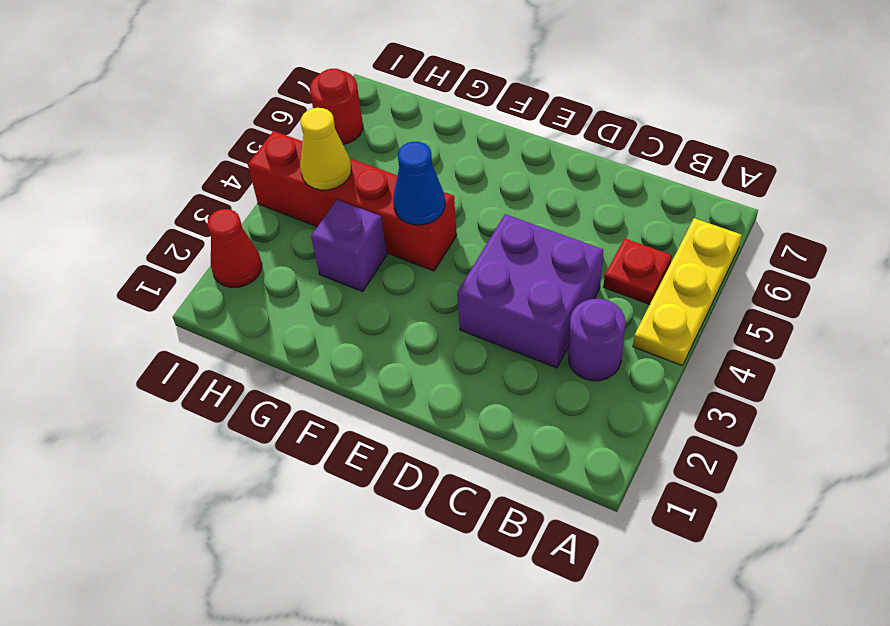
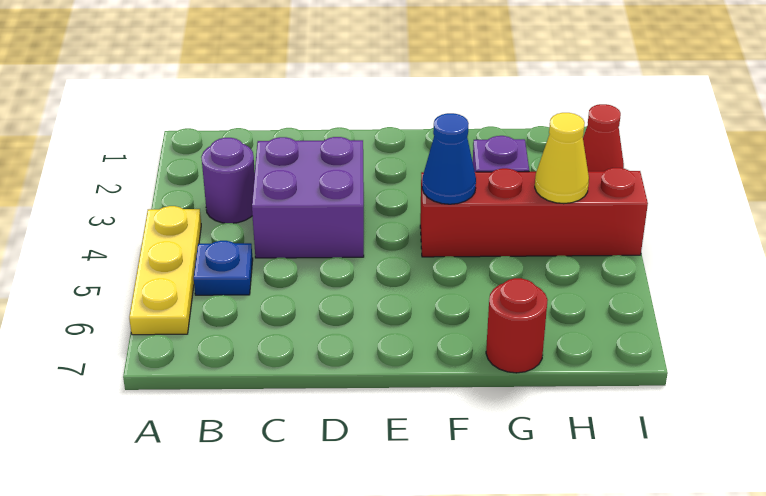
red 1x1 plate [604,238,672,304] -> blue 1x1 plate [194,241,253,295]
red 1x1 round brick [310,69,363,144] -> red 1x1 round brick moved to [486,278,548,373]

